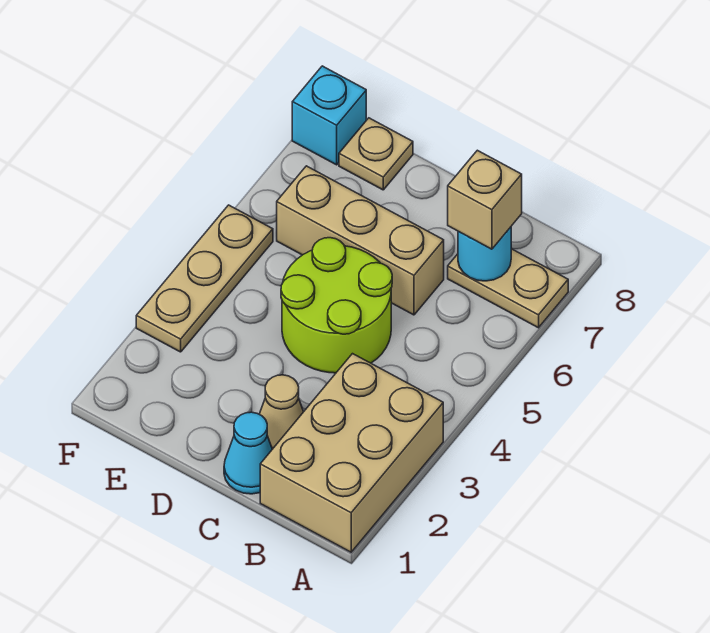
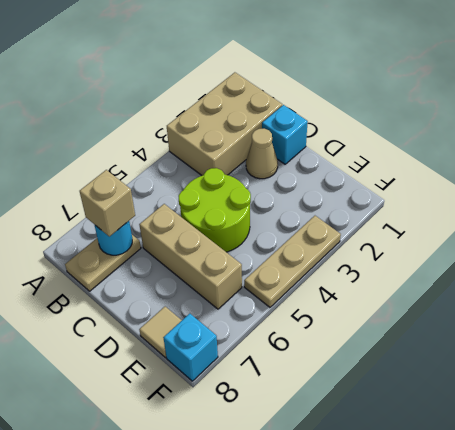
tan 1x2 plate [448,249,568,328] -> tan 1x2 plate turned to [65,235,141,291]
cyan 1x1 cone [224,412,272,494] -> cyan 1x1 brick [262,105,308,164]
tan 1x1 plate [339,118,413,190] -> tan 1x1 tile [139,307,182,358]

